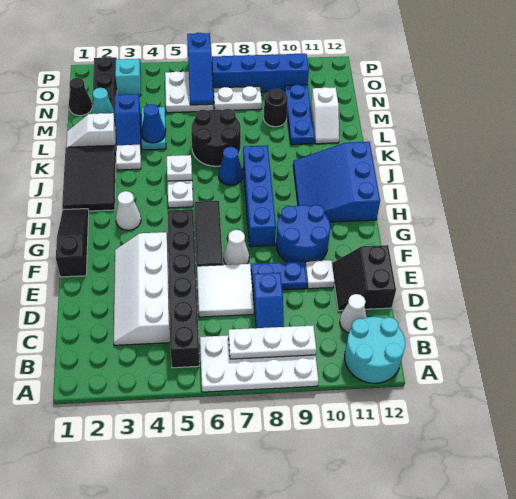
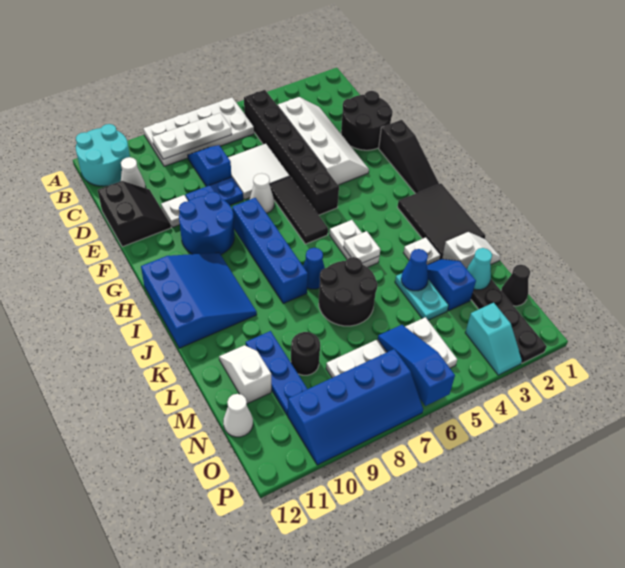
none -> black 2x2 round brick [341,91,393,150]
white 1x1 cone [116,191,141,230] -> white 1x1 cone moved to [223,394,253,437]

